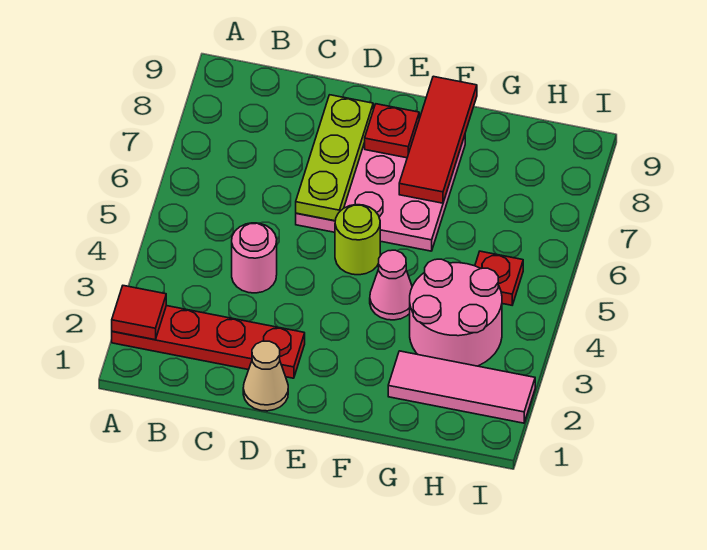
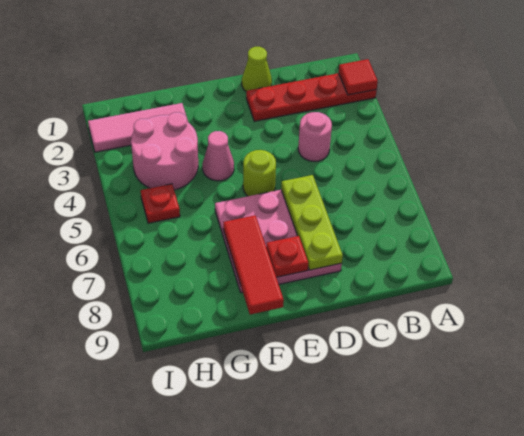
tan 1x1 cone [243,341,288,411] -> lime 1x1 cone [242,47,272,92]

